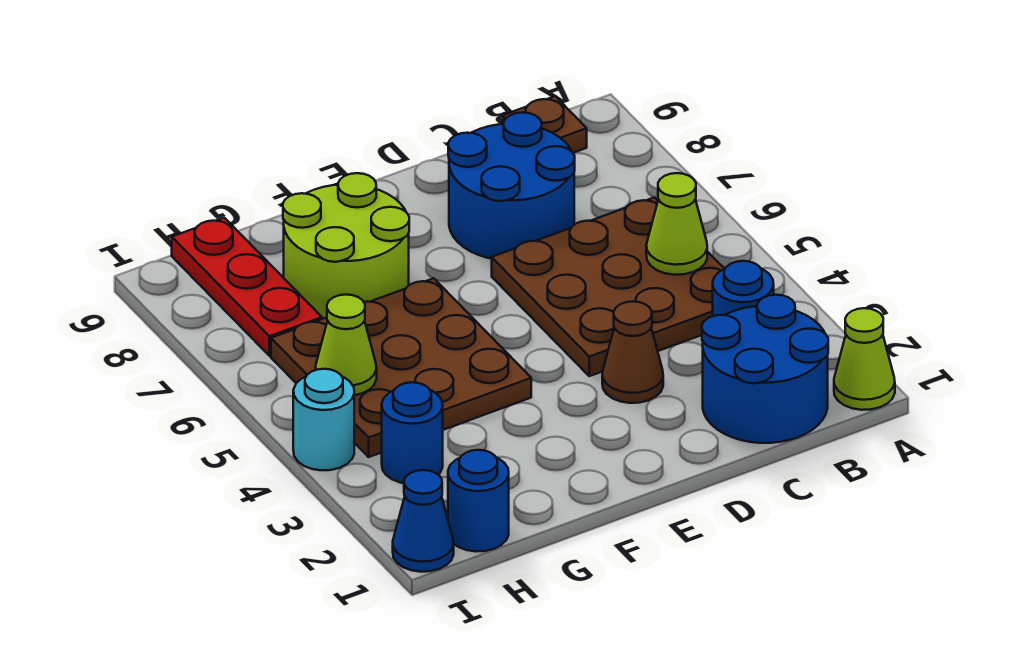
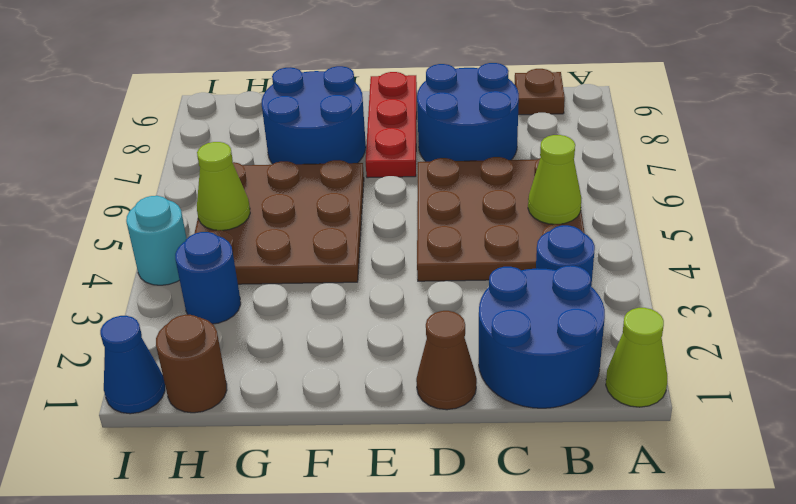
brown 1x1 cone [602,301,663,403] -> brown 1x1 cone moved to [416,311,477,410]
lime 2x2 round brick [283,173,409,319] -> blue 2x2 round brick [262,66,366,164]
blue 1x1 round brick [448,450,509,552] -> brown 1x1 round brick [156,315,227,413]
red 1x3 plate [172,218,322,356] -> red 1x3 plate moved to [366,72,417,178]

